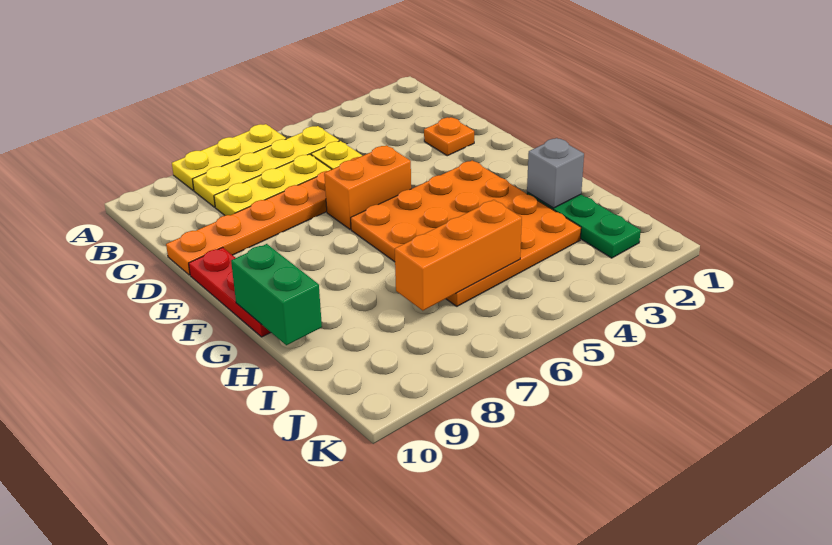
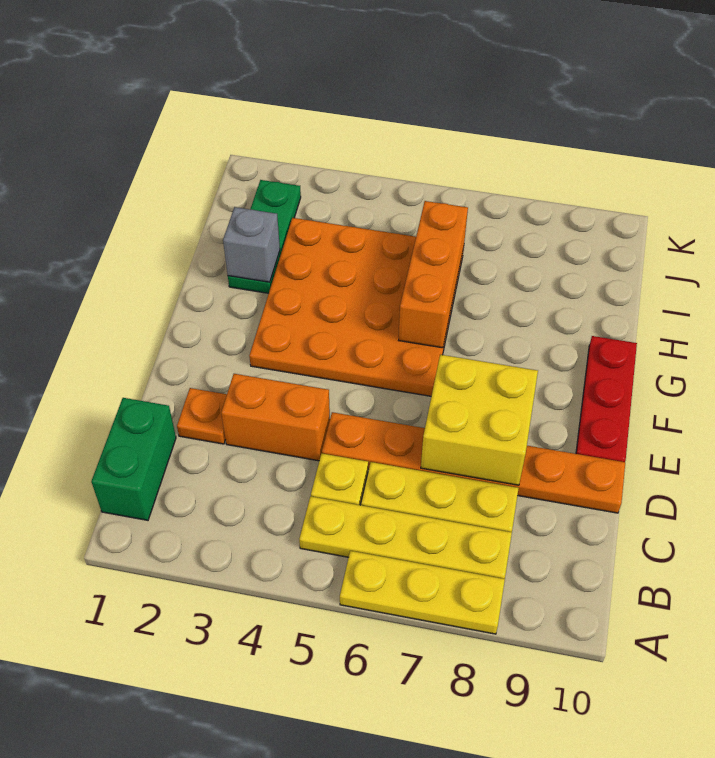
none -> yellow 2x2 brick [421,355,538,485]
orange 1x2 brick [324,145,411,229] -> orange 1x2 brick moved to [221,374,330,461]
green 1x2 brick [231,244,322,345] -> green 1x2 brick moved to [91,398,176,520]
orange 1x3 brick [395,200,522,311] -> orange 1x3 brick turned to [399,201,468,348]

